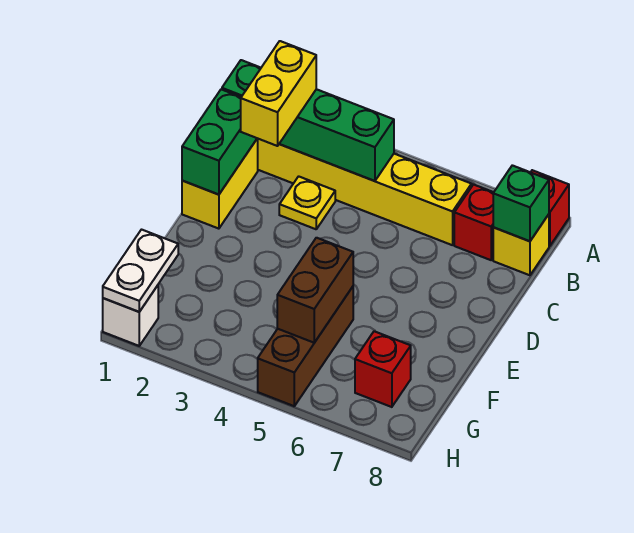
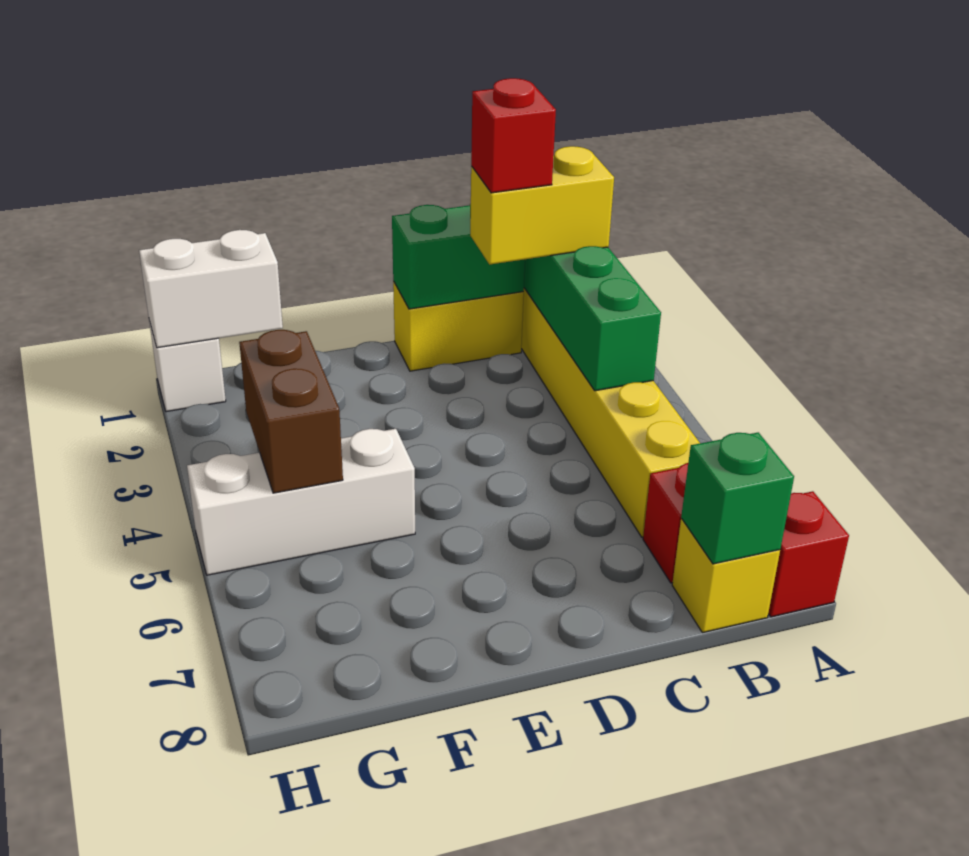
yellow 1x1 plate [279,176,335,229] -> none
brown 1x3 brick [258,287,353,406] -> white 1x3 brick [187,429,415,575]
brown 1x2 brick [277,238,353,343] -> brown 1x2 brick turned to [239,330,343,493]
white 1x2 plate [103,230,178,312] -> white 1x2 brick [139,230,283,348]
red 1x1 brick [355,331,411,407] -> red 1x1 brick moved to [471,78,556,193]

